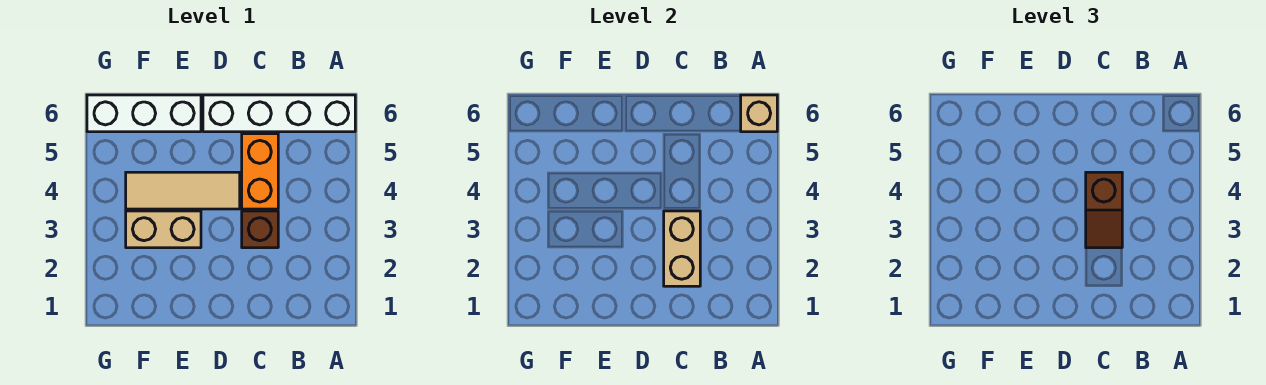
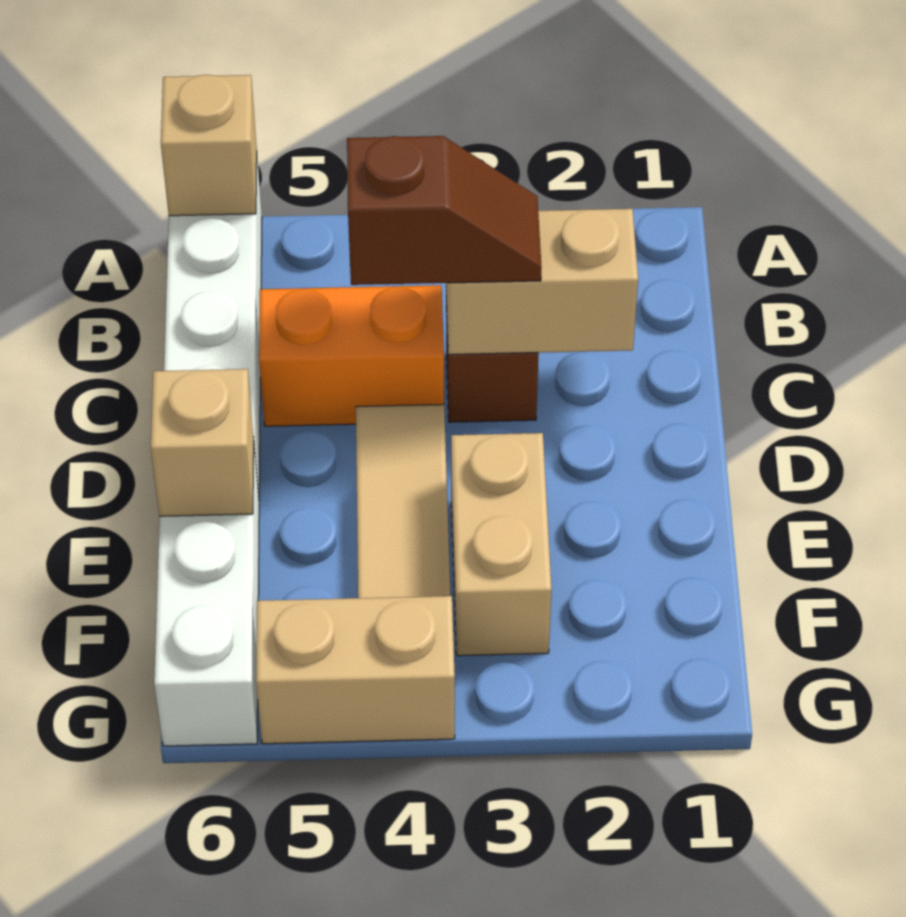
none -> tan 1x1 brick [151,369,254,516]
none -> tan 1x2 brick [256,596,455,744]

